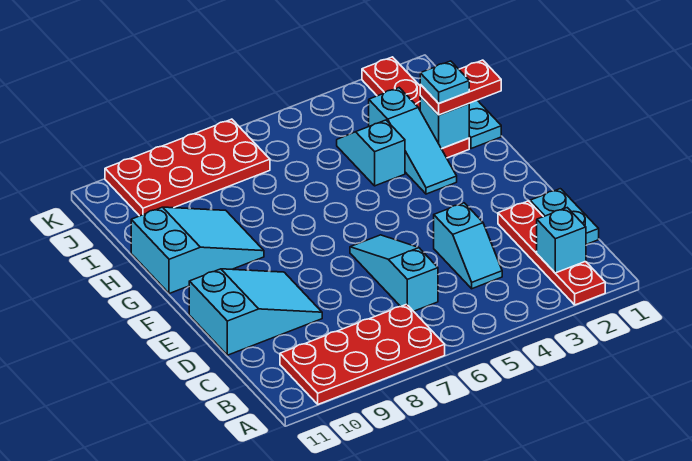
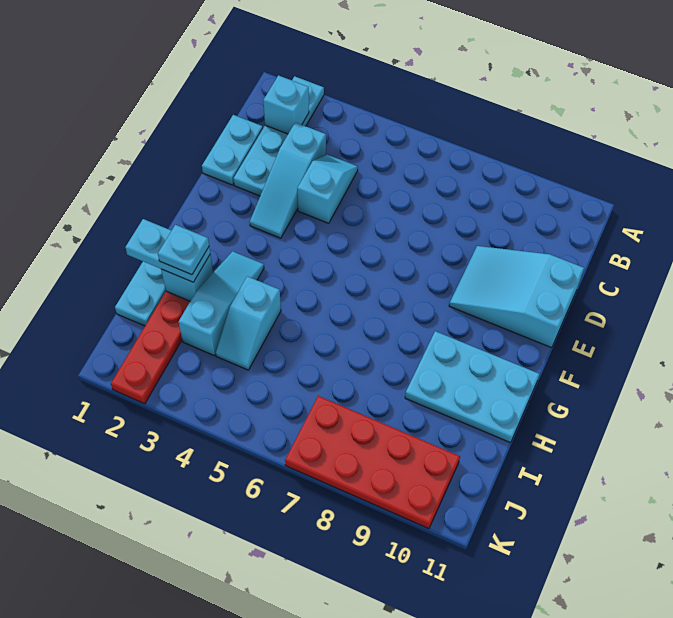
red 1x4 plate [498,201,605,305] -> cyan 1x4 plate [233,76,324,196]
red 2x4 plate [280,304,445,404] -> none
cyan 1x3 slope [350,235,438,311] -> cyan 1x3 slope moved to [250,122,326,238]
cyan 2x3 slope [131,207,264,294] -> cyan 2x3 plate [405,331,540,443]
red 1x2 plate [420,60,501,115] -> cyan 1x2 plate [125,219,210,282]

